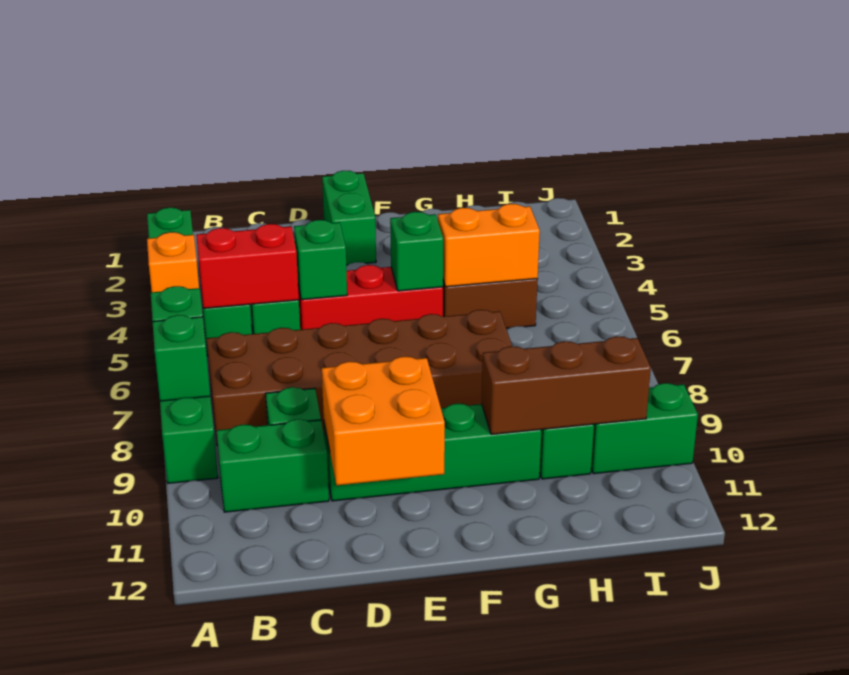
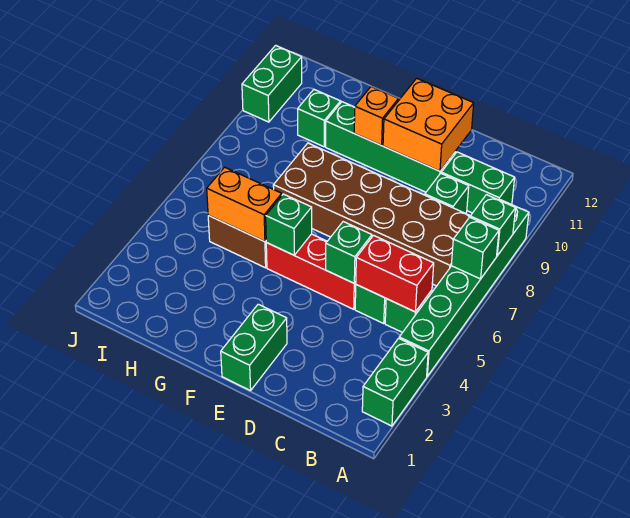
orange 1x1 brick [147,232,199,292] -> orange 1x1 brick moved to [354,86,399,145]
brown 1x3 brick [482,336,651,434] -> none
green 1x2 brick [591,383,698,474] -> green 1x2 brick turned to [242,45,302,122]

